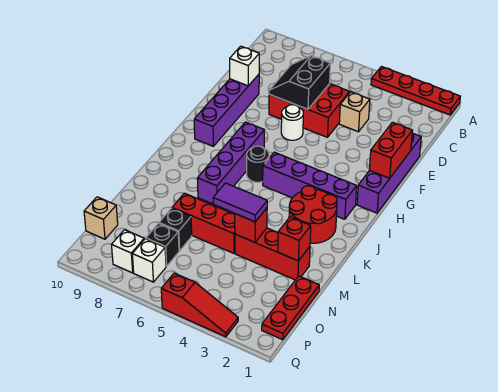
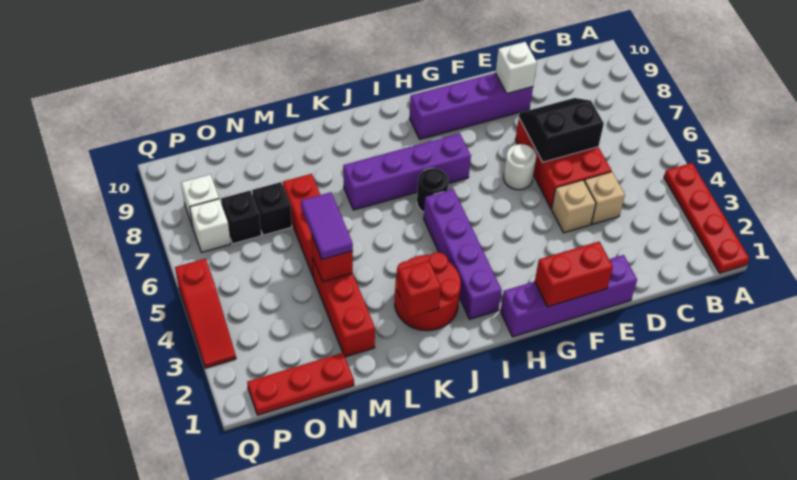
red 1x1 brick [278,217,311,261] -> red 1x1 brick moved to [398,261,441,317]
tan 1x1 brick [84,197,118,239] -> tan 1x1 brick moved to [551,180,596,233]

